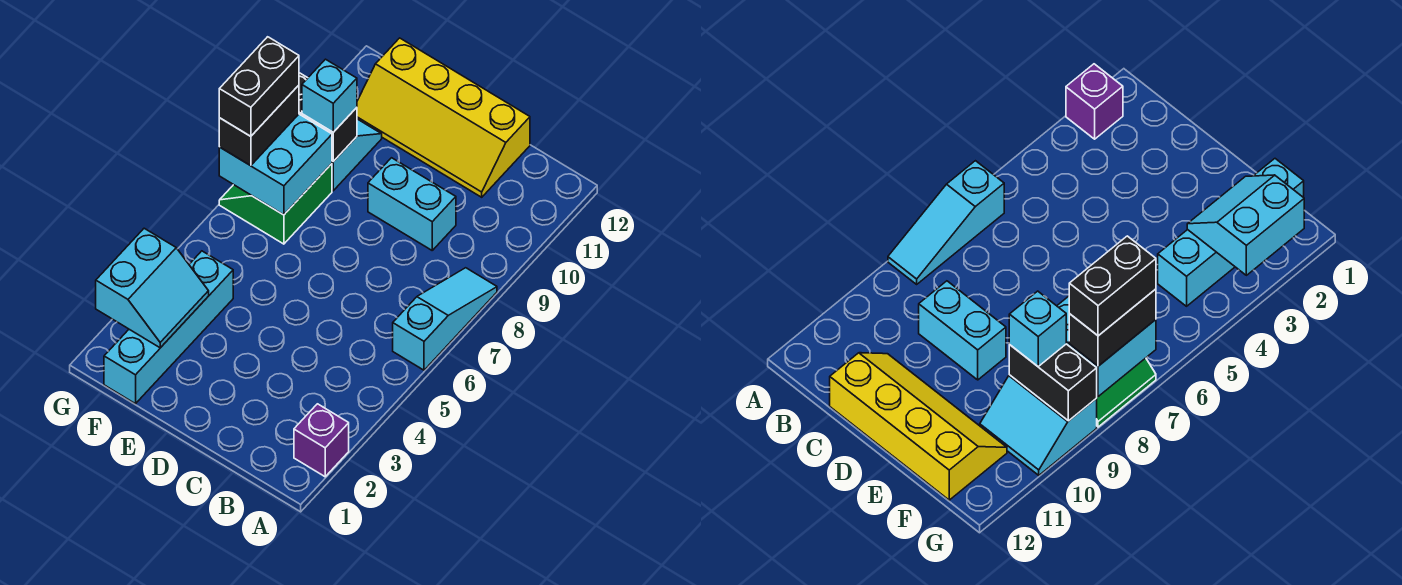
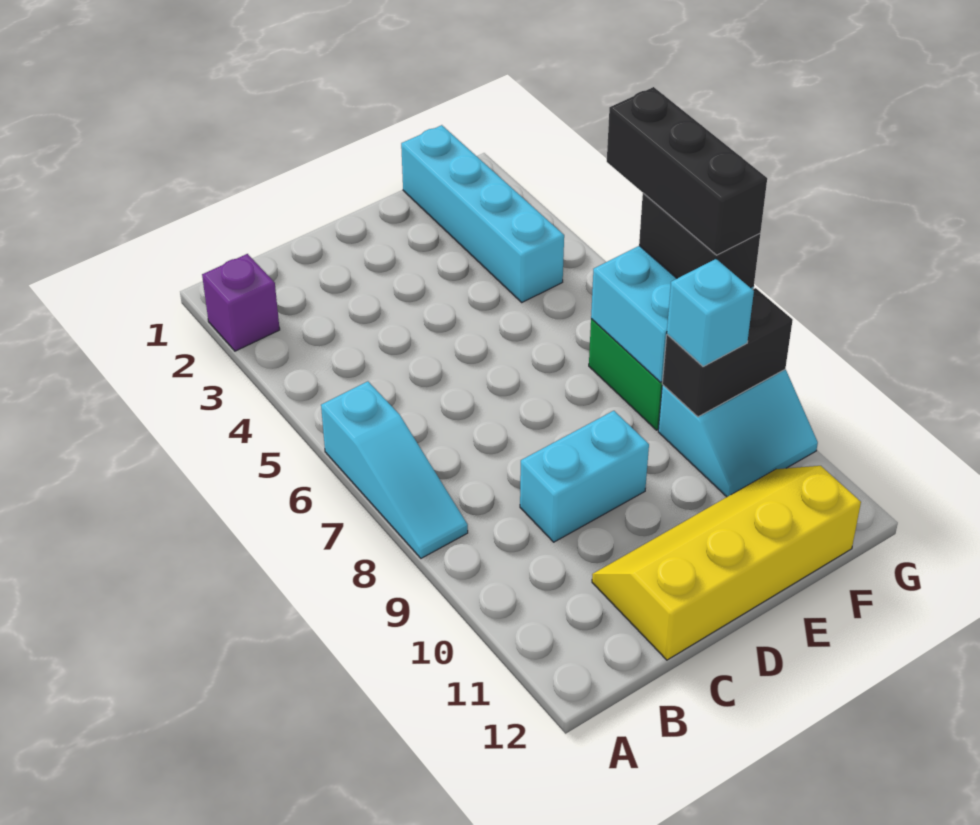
cyan 2x2 slope [96,228,209,348] -> none
black 1x2 brick [219,37,299,136] -> black 1x3 brick [607,87,767,255]

